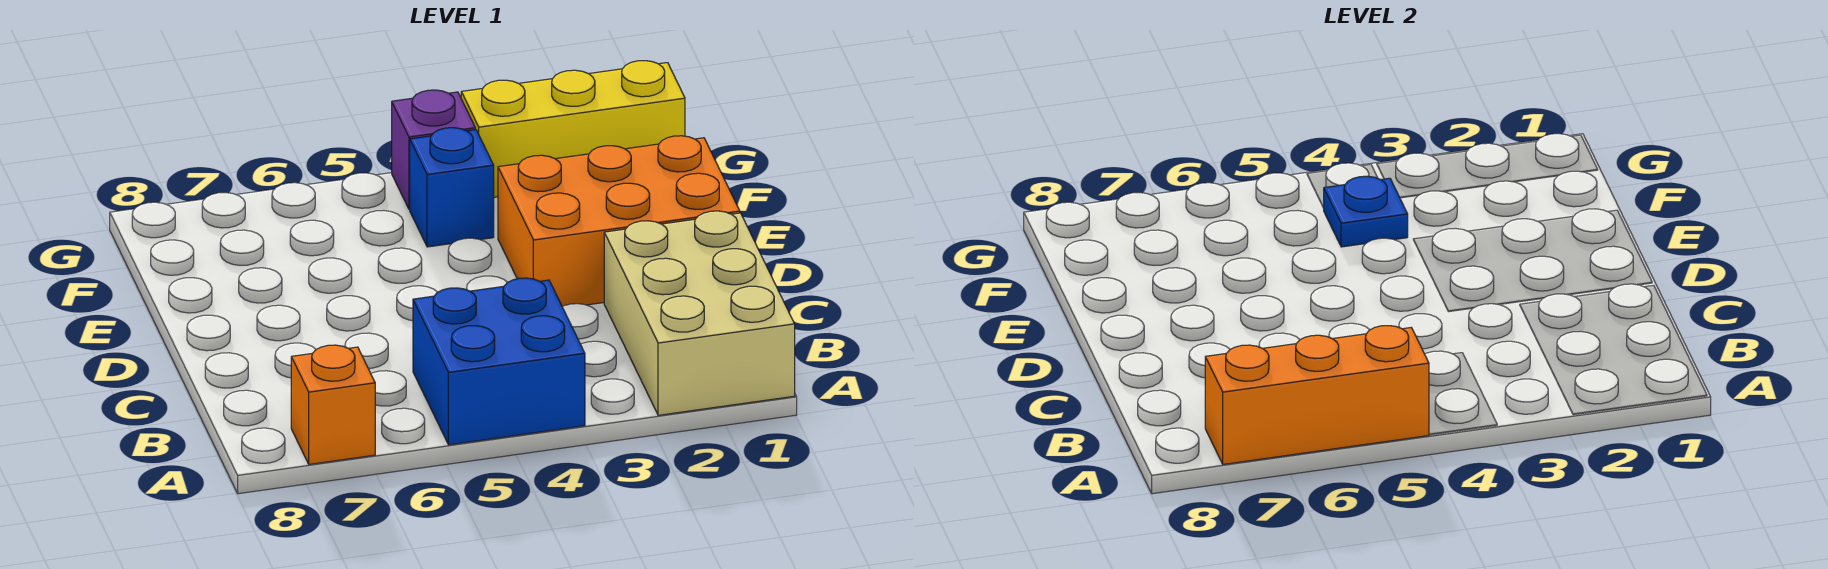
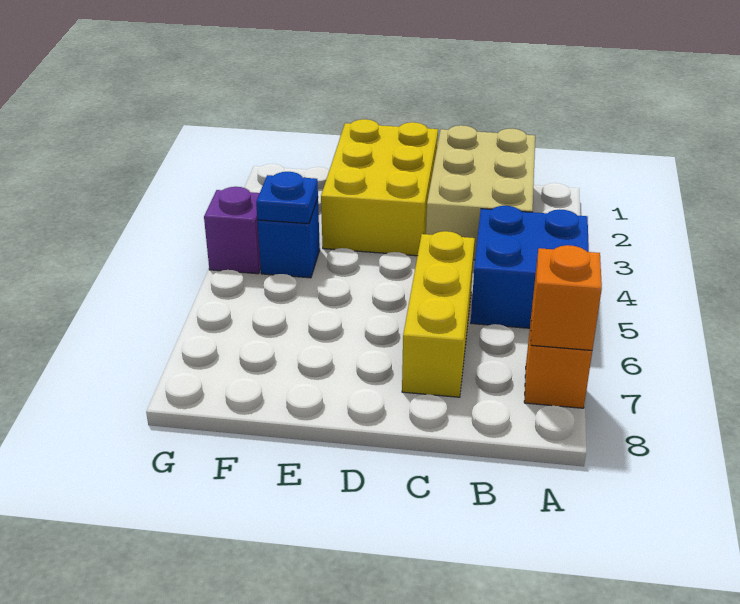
tan 2x3 brick [604,211,795,415] -> tan 2x3 brick turned to [426,125,535,260]
orange 1x3 brick [1205,326,1429,464] -> orange 1x1 brick [531,245,602,350]
orange 2x3 brick [498,136,740,307] -> yellow 2x3 brick [321,119,438,256]
yellow 1x3 brick [461,61,685,197] -> yellow 1x3 brick moved to [402,231,475,397]

